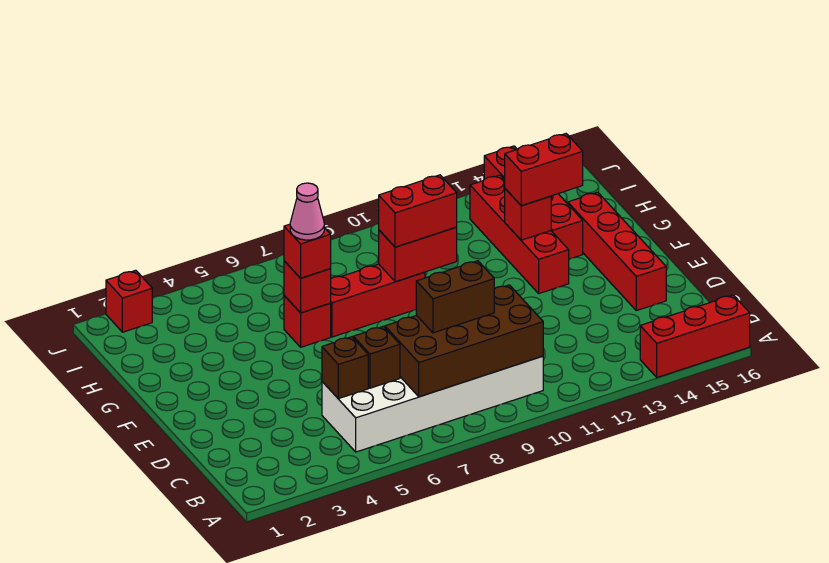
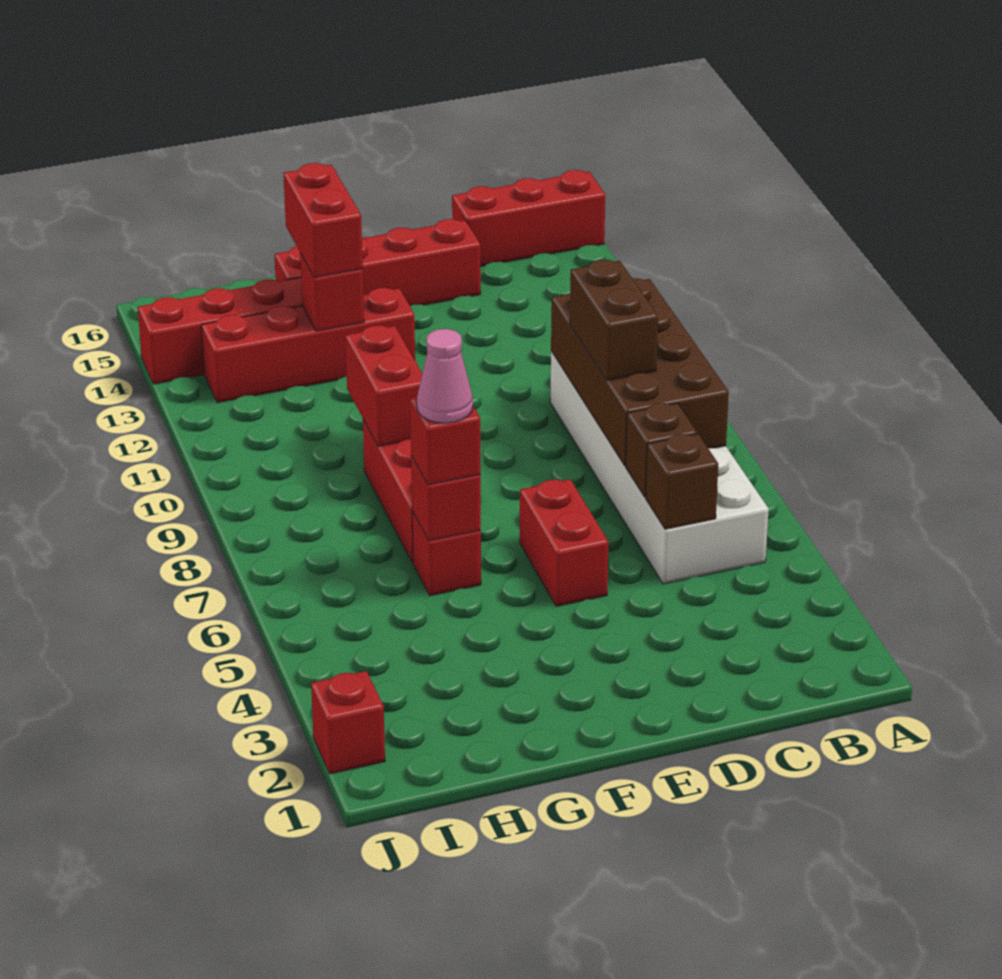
red 1x3 brick [640,295,750,377] -> red 1x3 brick turned to [452,170,605,267]
red 1x2 brick [379,175,457,247] -> red 1x2 brick moved to [520,479,608,606]

